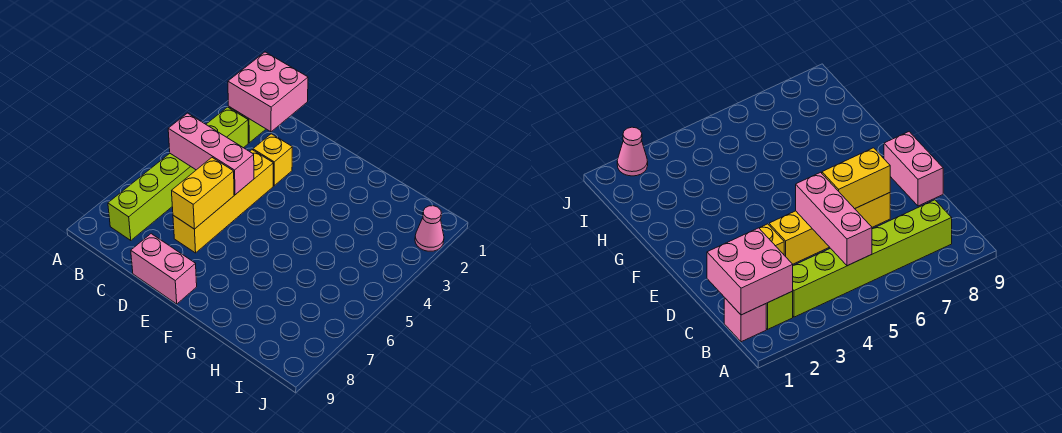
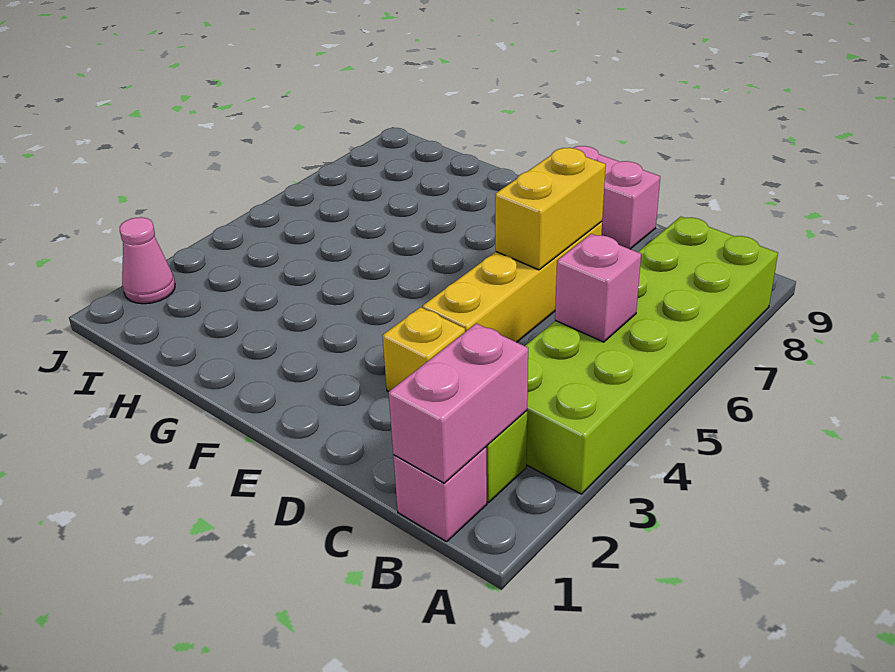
pink 2x2 brick [228,52,308,132] -> pink 1x2 brick [389,323,528,483]
lime 1x6 brick [108,107,248,241] -> lime 2x6 brick [525,217,778,494]
pink 1x3 brick [168,113,254,195] -> pink 1x1 brick [555,234,641,342]

